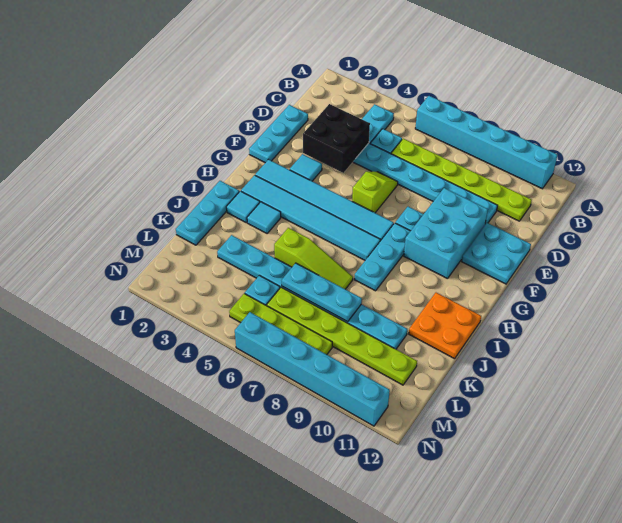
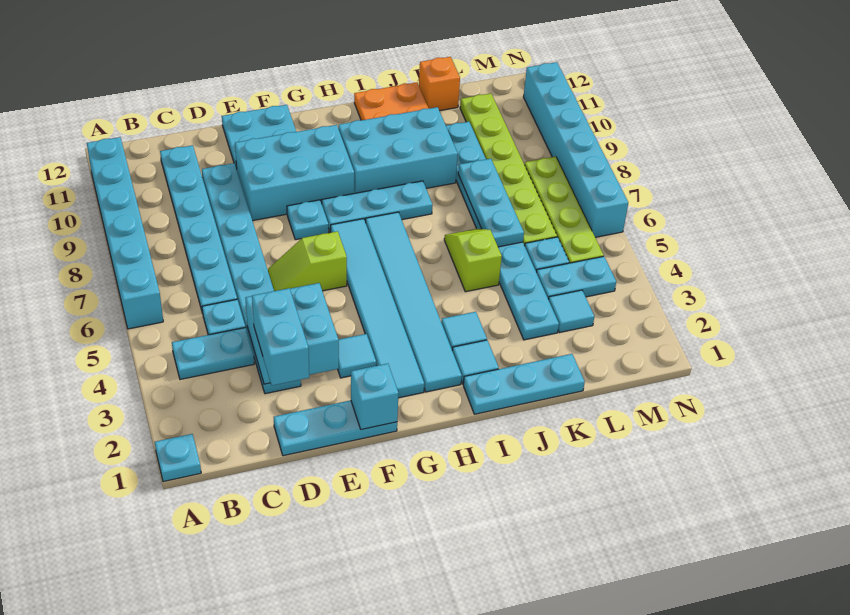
none -> cyan 1x1 plate [155,434,201,482]
lime 1x6 plate [391,139,532,221] -> cyan 1x6 plate [160,145,237,314]
none -> cyan 1x2 brick [252,288,309,385]
black 2x2 brick [303,104,370,173] -> cyan 2x2 brick [246,283,339,384]
none -> cyan 1x1 brick [351,364,398,429]
none -> cyan 2x3 brick [338,107,458,193]
lime 1x3 slope [274,228,353,289] -> lime 1x2 slope [444,229,502,292]
none -> orange 1x1 brick [419,57,460,111]
none -> cyan 1x1 tile [548,290,594,333]
none -> cyan 1x2 plate [536,256,616,299]

